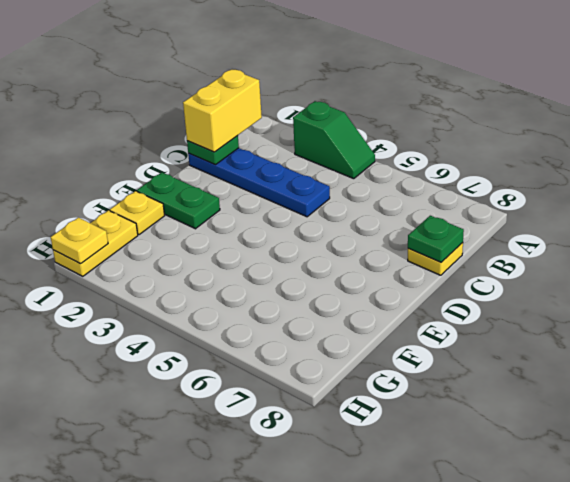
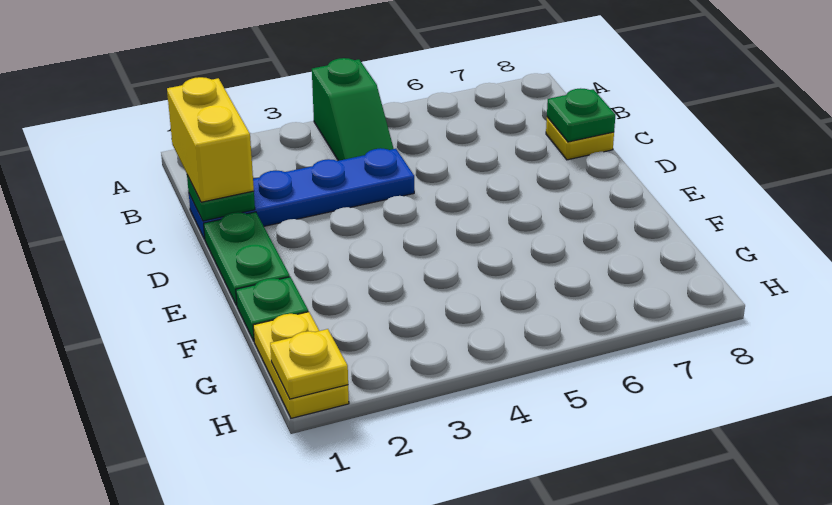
green 1x2 slope [293,101,375,179] -> green 1x2 slope turned to [312,58,394,161]
green 1x2 plate [137,172,220,229] -> green 1x2 plate turned to [204,212,290,306]
yellow 1x1 plate [110,191,165,235] -> green 1x1 plate [236,277,308,341]

